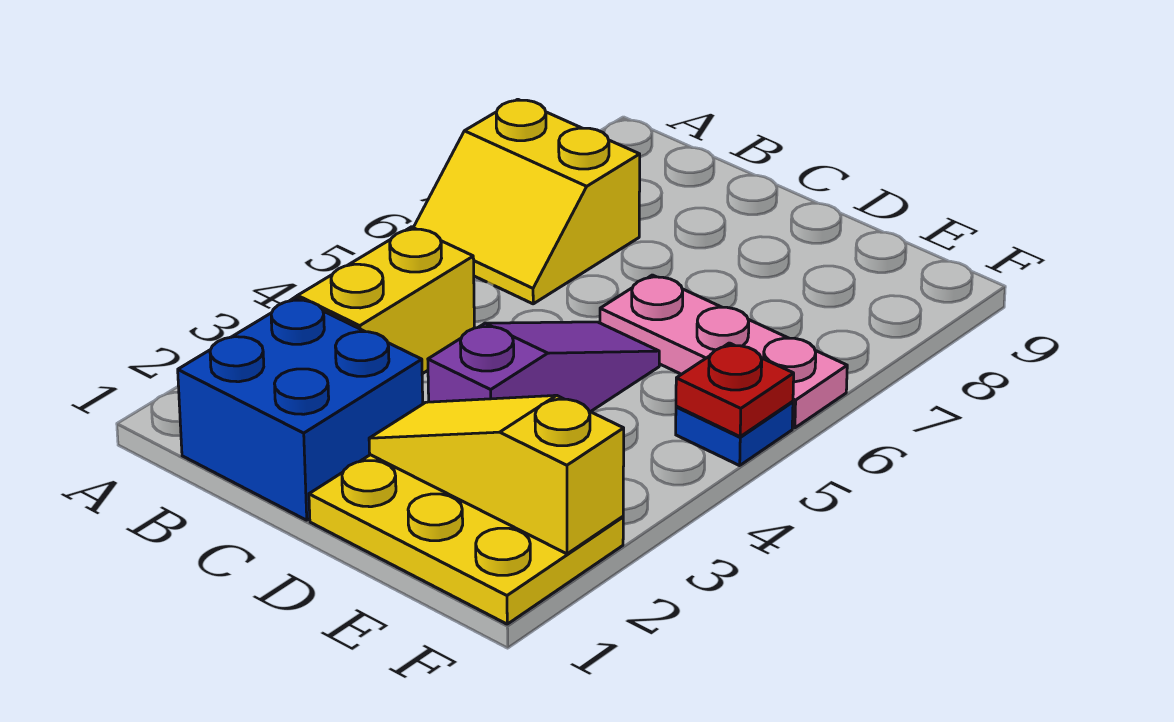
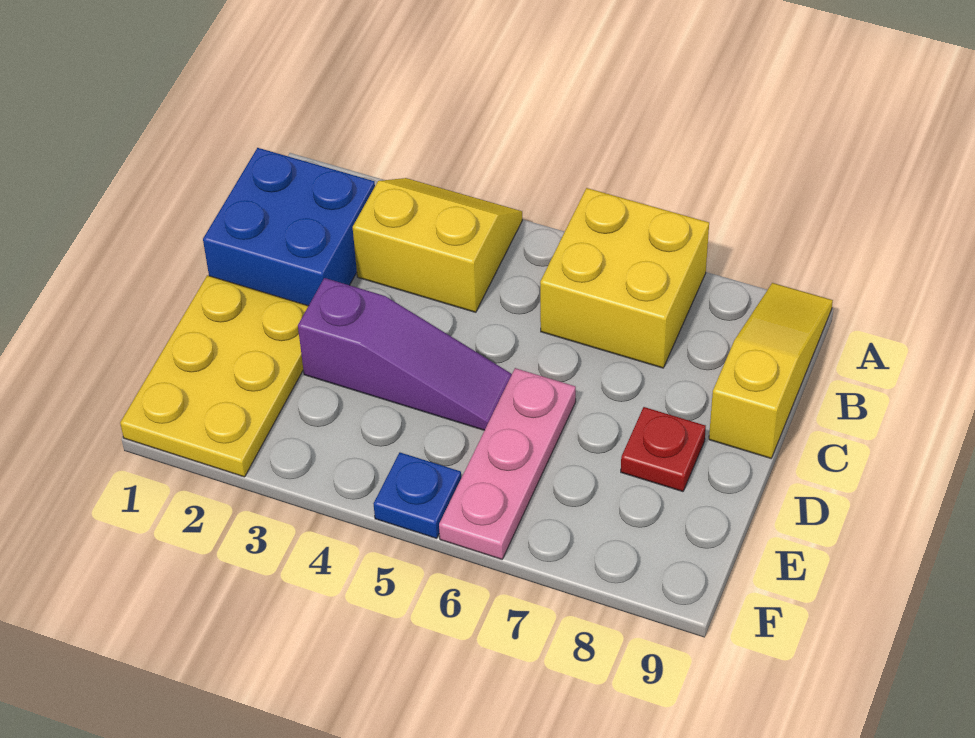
yellow 2x2 slope [413,99,640,304] -> yellow 2x2 brick [540,188,709,368]
yellow 1x3 slope [369,395,624,554] -> yellow 1x3 slope moved to [709,283,833,458]
red 1x1 plate [676,343,794,436] -> red 1x1 plate moved to [621,407,706,492]

